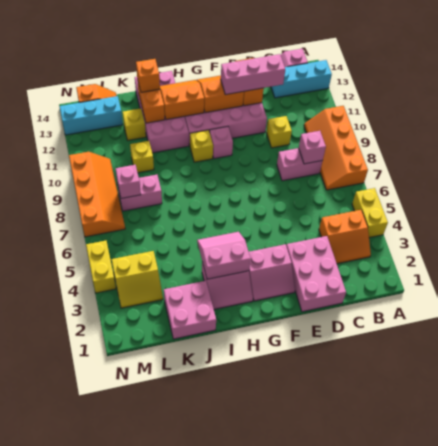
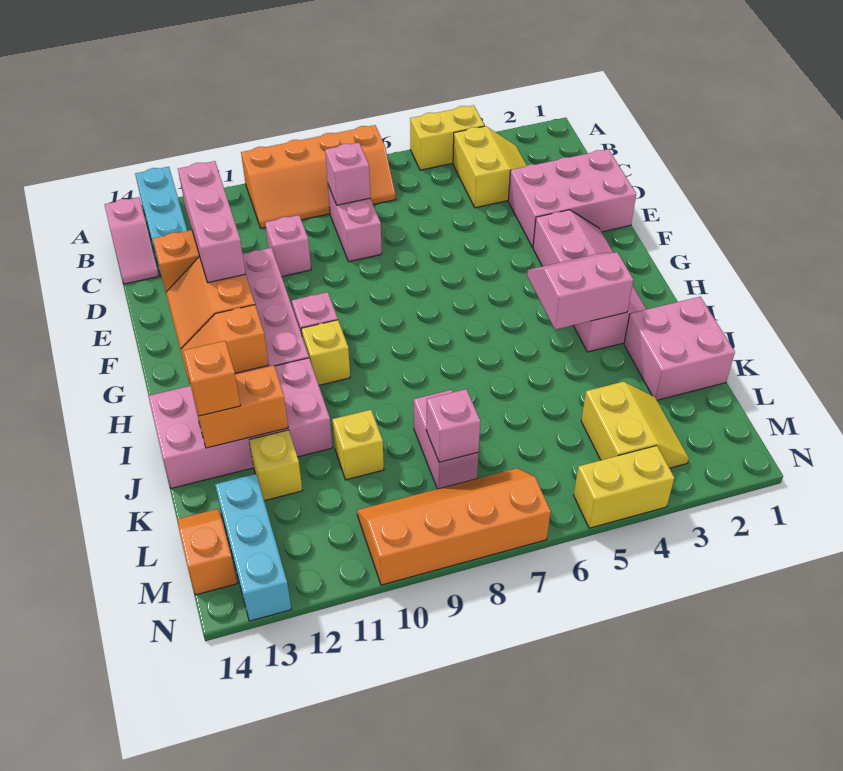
orange 2x2 slope [319,210,371,264] -> yellow 2x2 slope [453,126,527,208]
yellow 1x1 brick [267,116,292,148] -> pink 1x1 brick [265,215,311,276]
pink 2x2 slope [197,232,251,279] -> pink 2x2 slope turned to [527,252,633,330]
orange 2x2 slope [160,80,204,120] -> orange 1x2 slope [181,305,269,384]

